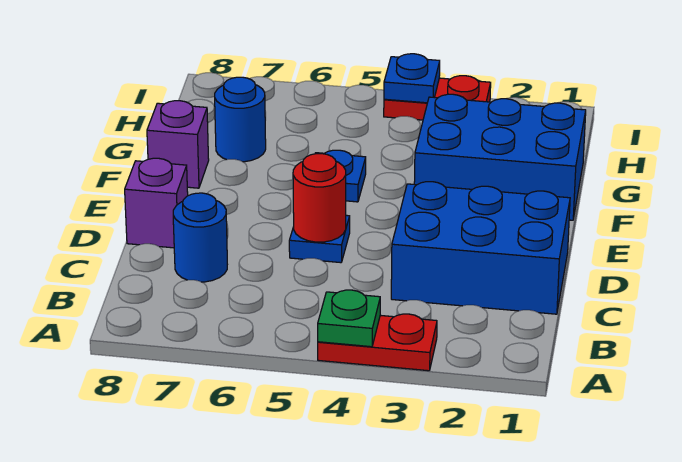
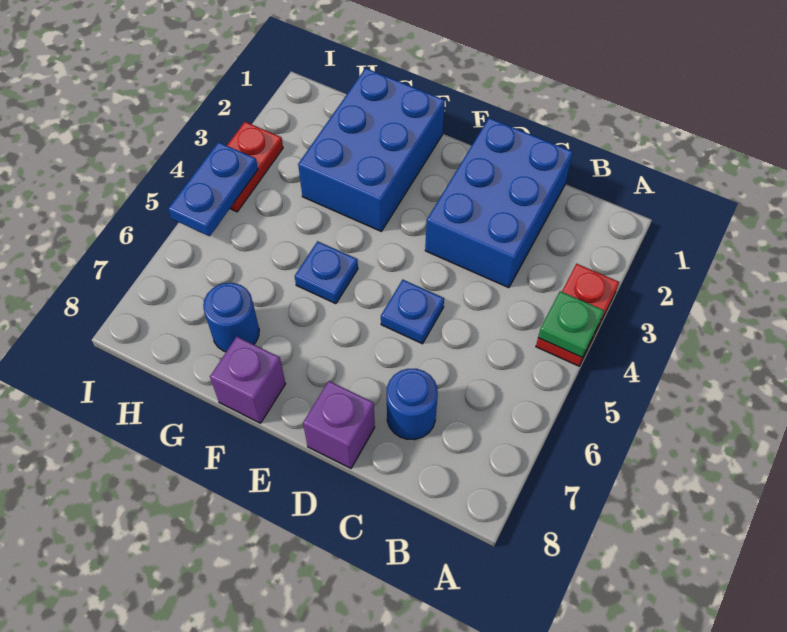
red 1x1 round brick [293,154,346,242] -> none
blue 1x1 plate [384,54,440,103] -> blue 1x2 plate [168,142,258,236]

